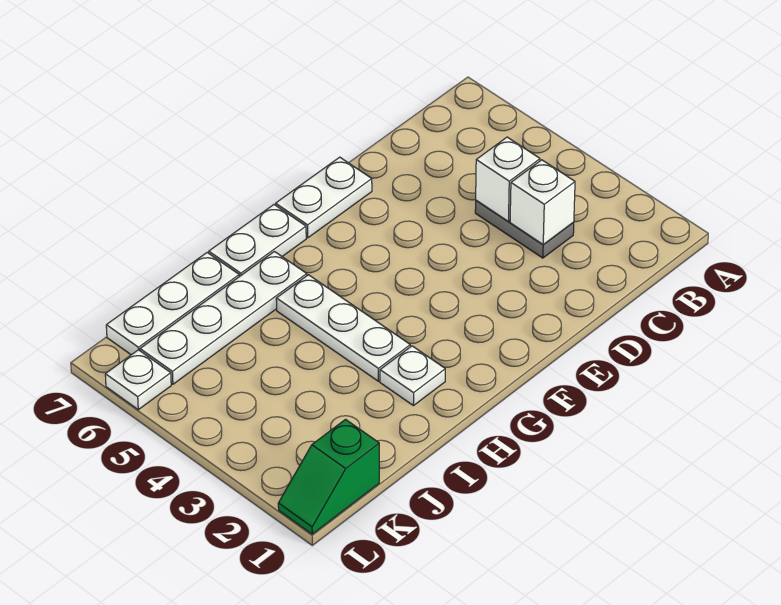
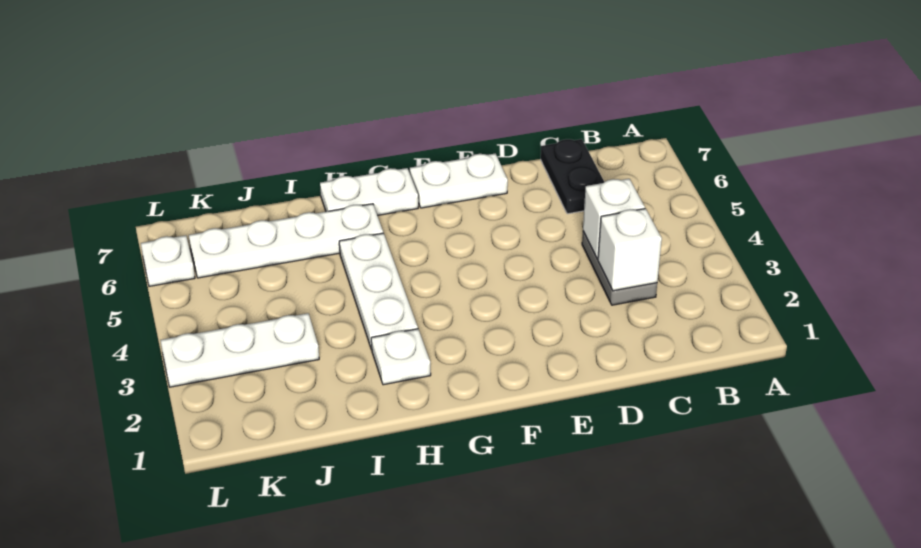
none -> black 1x2 plate [541,139,604,214]
white 1x3 plate [106,253,239,355] -> white 1x3 plate moved to [161,313,319,387]
green 1x2 slope [278,420,379,534] -> none

